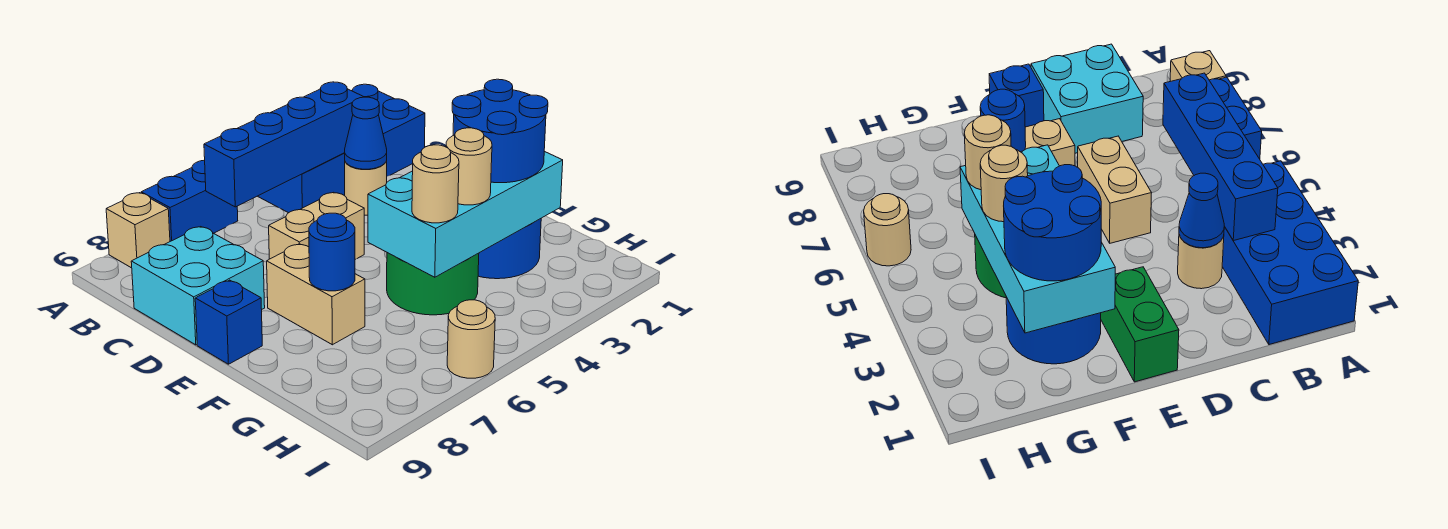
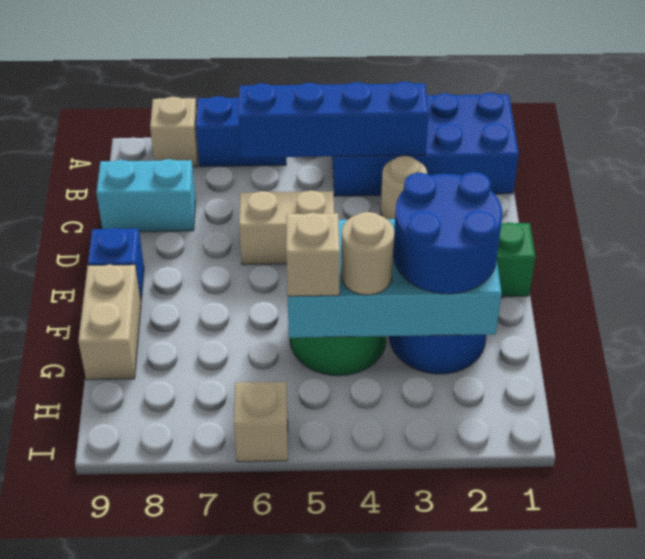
blue 1x1 cone [345,97,387,169] -> none
cyan 2x2 brick [131,227,265,345] -> cyan 1x2 brick [96,159,195,232]
tan 1x2 brick [267,244,365,345] -> tan 1x2 brick moved to [78,265,141,380]
blue 1x1 round brick [309,213,355,291] -> none
tan 1x1 round brick [412,145,459,223] -> tan 1x1 brick [286,213,340,296]
tan 1x1 round brick [447,300,495,378] -> tan 1x1 brick [234,382,288,462]

